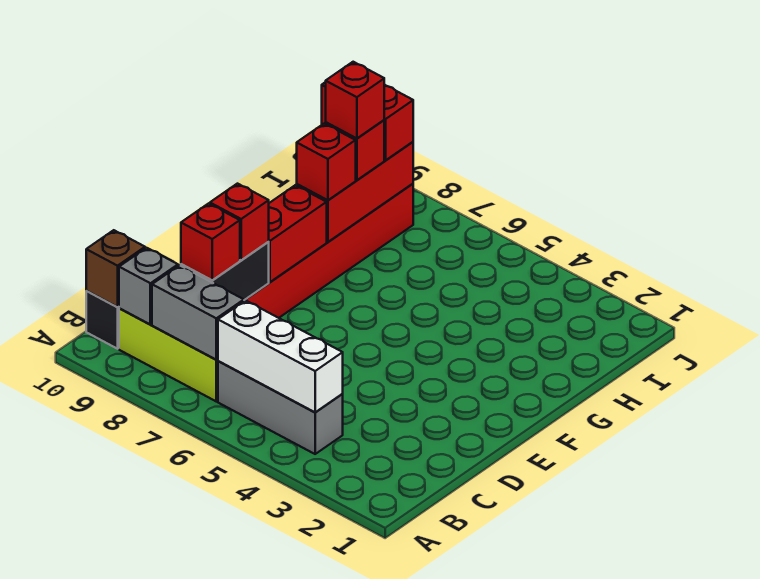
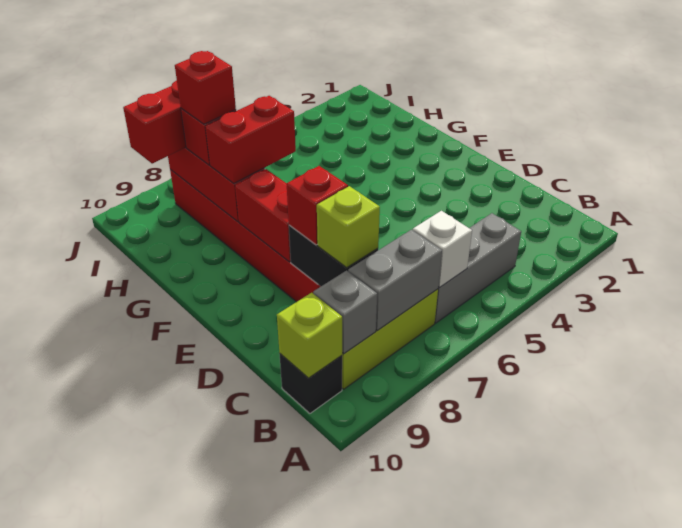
white 1x3 brick [218,300,343,412] -> white 1x1 brick [413,211,472,287]
brown 1x1 brick [86,230,145,307] -> lime 1x1 brick [277,293,342,378]
red 1x1 brick [181,204,240,280] -> lime 1x1 brick [317,186,380,267]
red 1x1 brick [297,124,356,200] -> red 1x2 brick [205,96,296,184]

